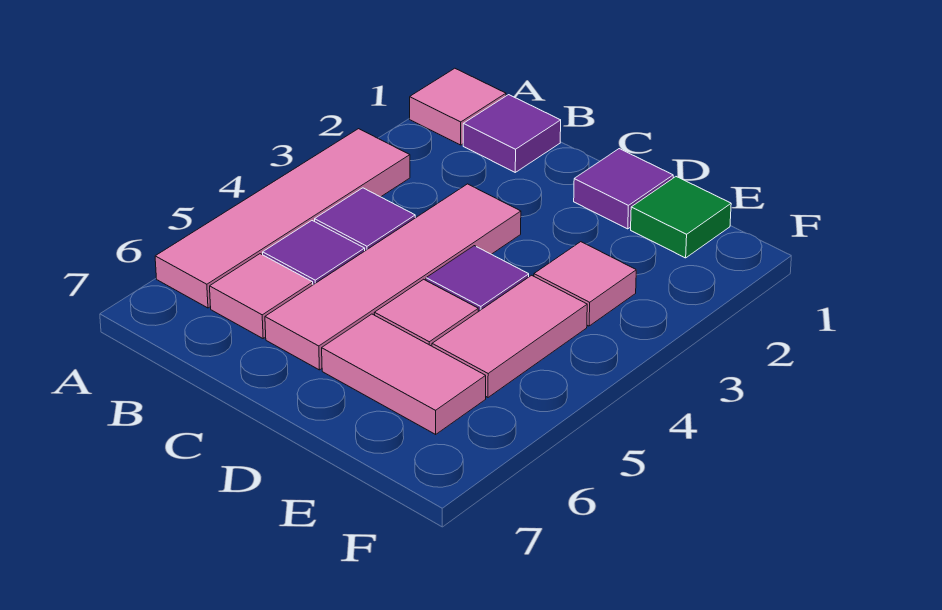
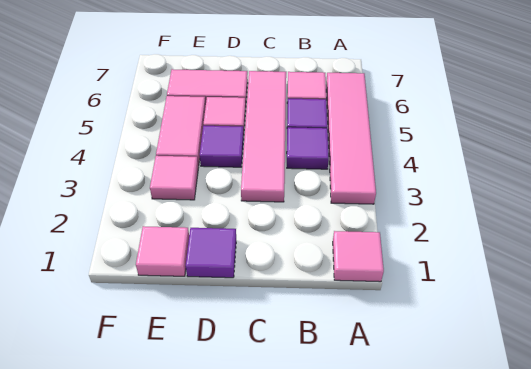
purple 1x1 tile [463,95,561,172] -> none
green 1x1 tile [631,177,731,258] -> pink 1x1 tile [136,226,189,276]

